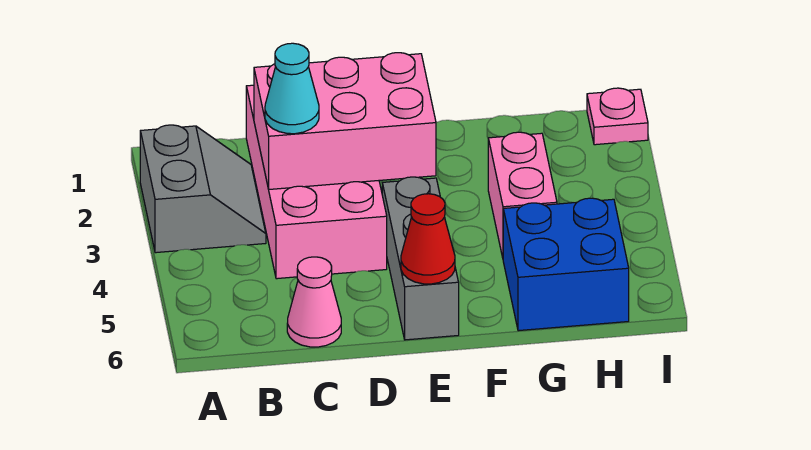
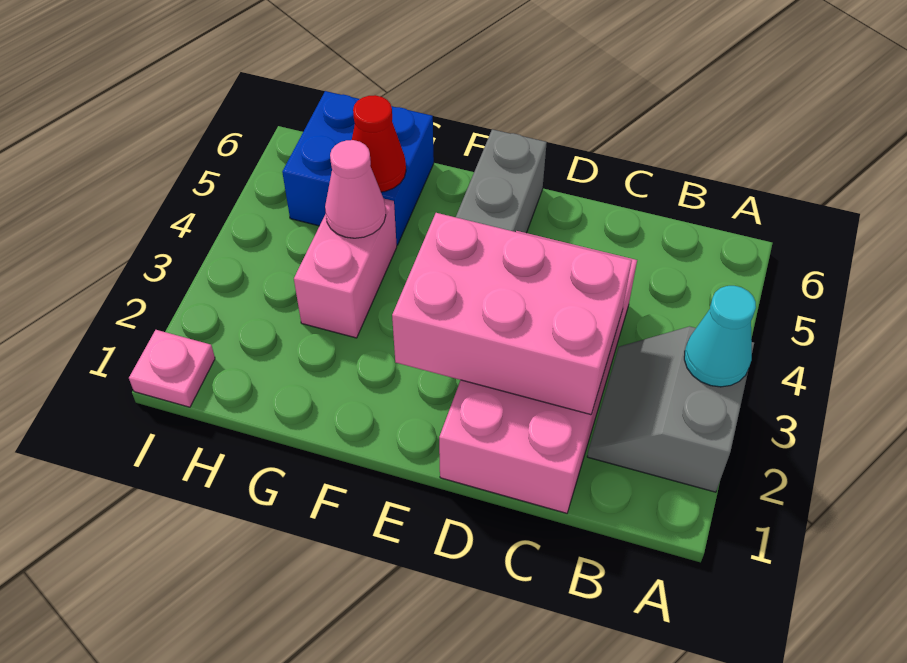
cyan 1x1 cone [265,43,319,134] -> cyan 1x1 cone moved to [684,286,756,387]
pink 1x1 cone [287,257,341,347] -> pink 1x1 cone moved to [325,140,386,238]
red 1x1 cone [401,194,455,284] -> red 1x1 cone moved to [352,95,406,192]

